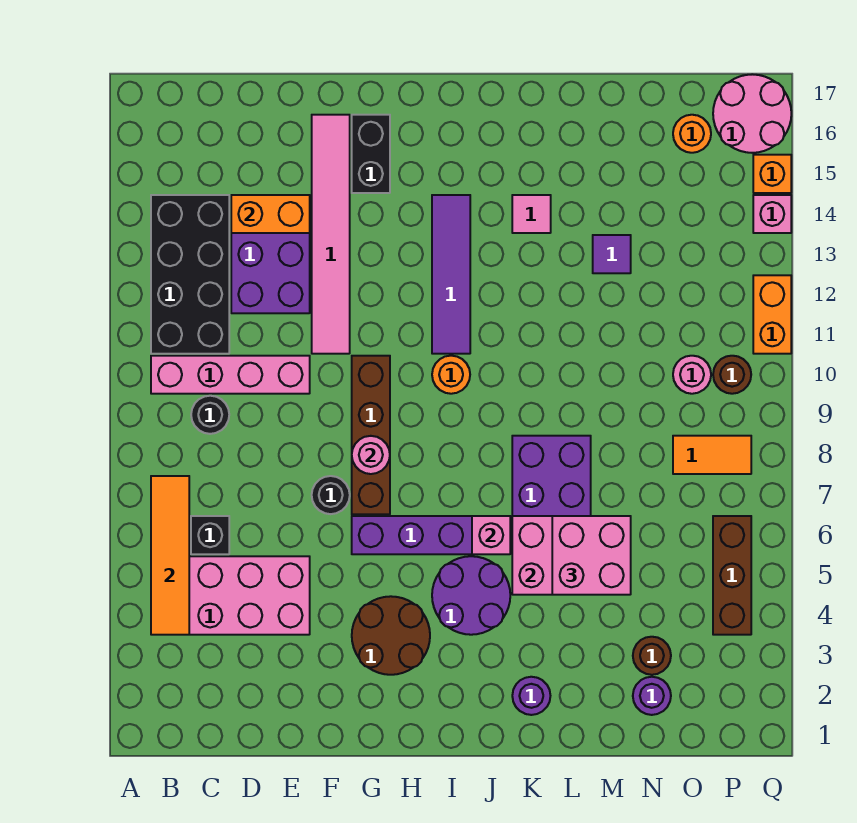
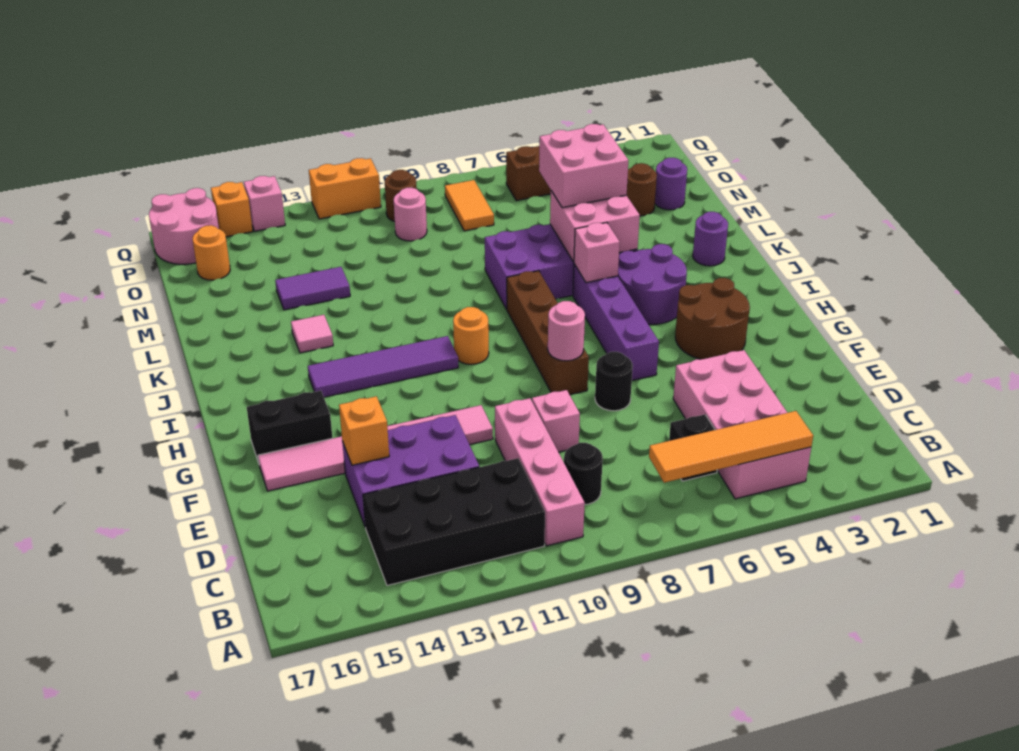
orange 1x2 brick [231,195,310,233] -> orange 1x1 brick [339,396,389,465]
none -> pink 1x1 brick [532,390,580,452]
brown 1x4 brick [352,356,390,514] -> brown 1x4 brick turned to [507,271,589,395]
purple 1x1 tile [593,235,631,273] -> purple 1x2 tile [275,267,350,310]

